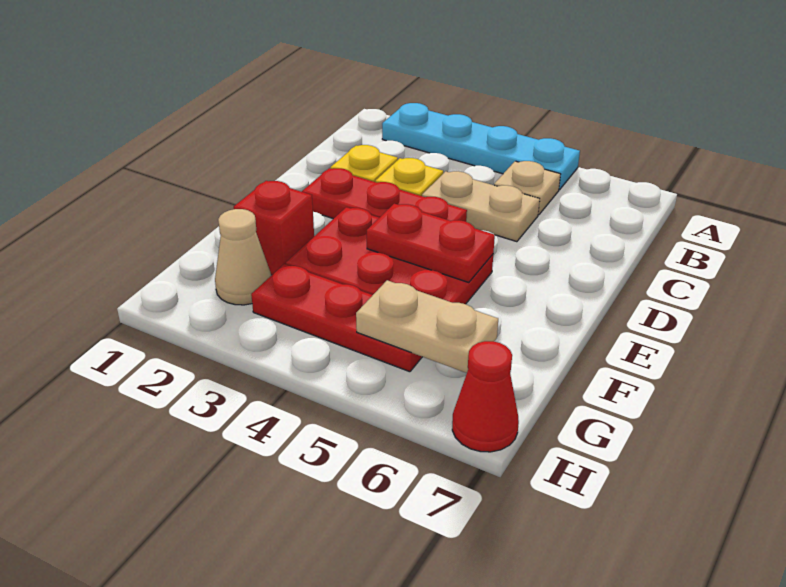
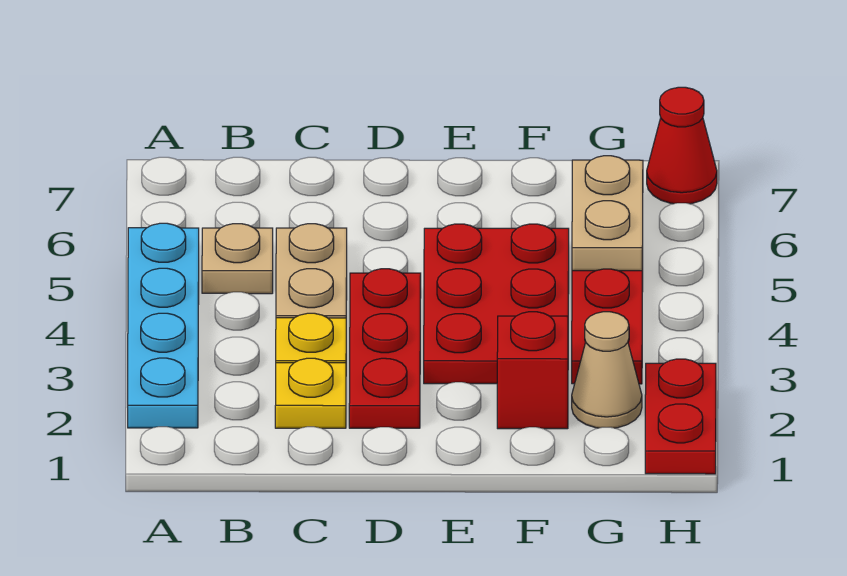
red 1x2 plate [367,204,495,282] -> red 1x2 plate moved to [645,359,716,474]

